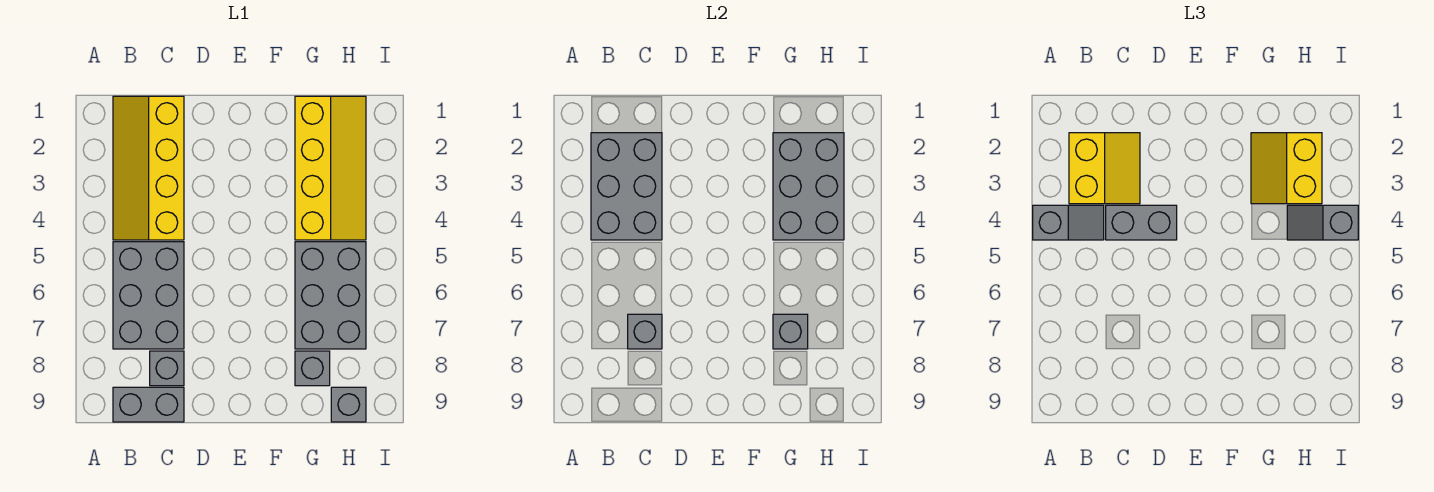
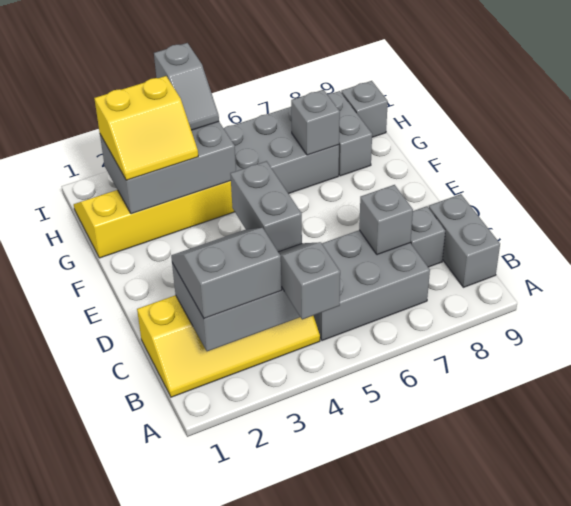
yellow 2x2 slope [1069,133,1140,204] -> grey 2x2 slope [171,228,282,319]
grey 1x1 brick [295,351,330,386] -> grey 1x2 brick [327,91,372,176]

